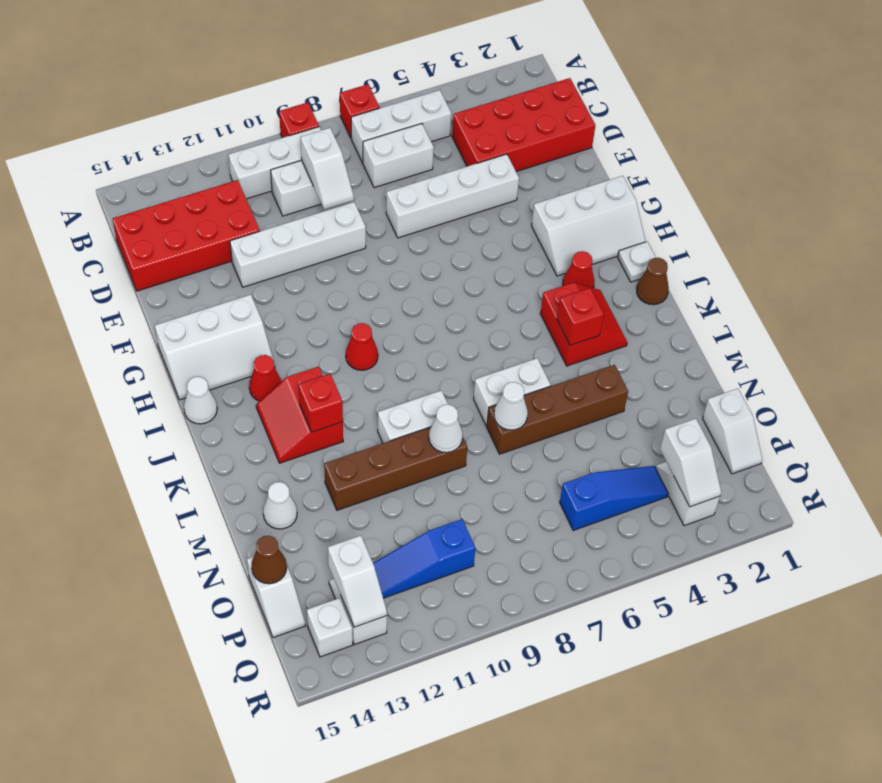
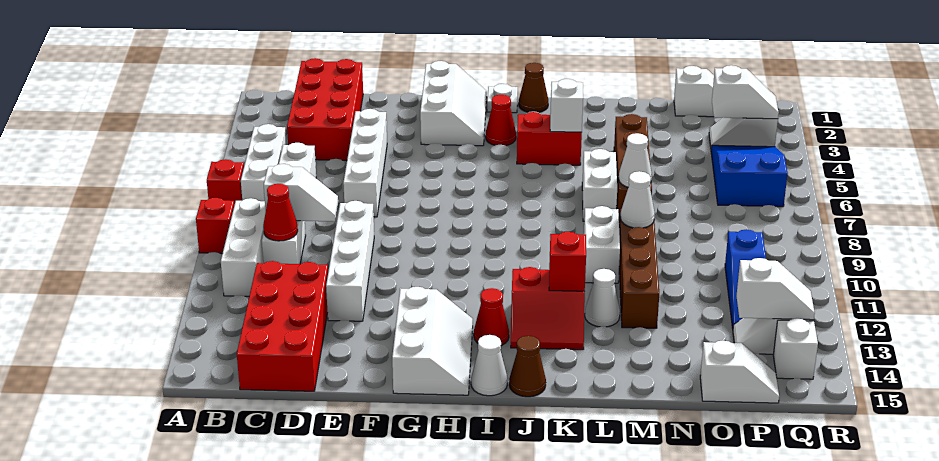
red 1x1 cone [346,323,378,370] -> red 1x1 cone moved to [263,184,298,241]
red 1x1 brick [557,288,604,345] -> white 1x1 brick [550,79,583,132]
white 1x1 cone [263,482,297,529] -> white 1x1 cone moved to [585,269,620,327]
brown 1x1 cone [251,536,287,584] -> brown 1x1 cone moved to [509,336,546,397]
blue 1x3 slope [560,466,668,531] -> blue 2x3 slope [711,145,787,207]

